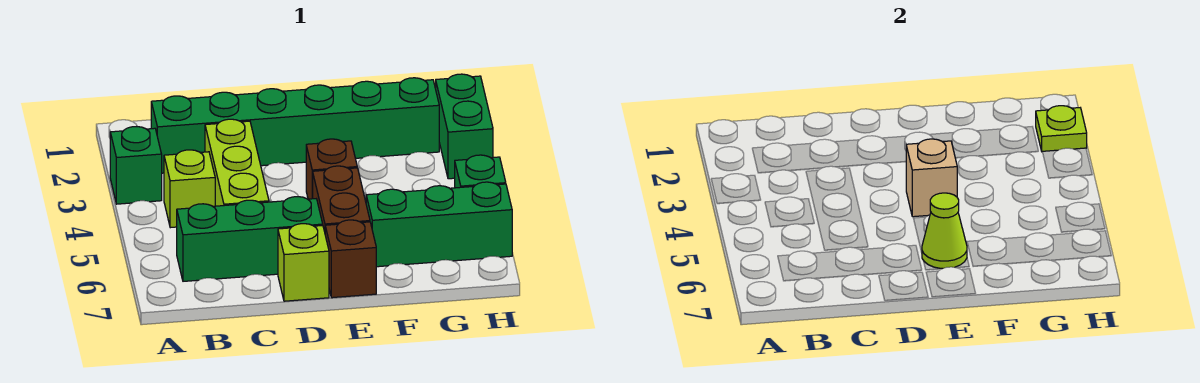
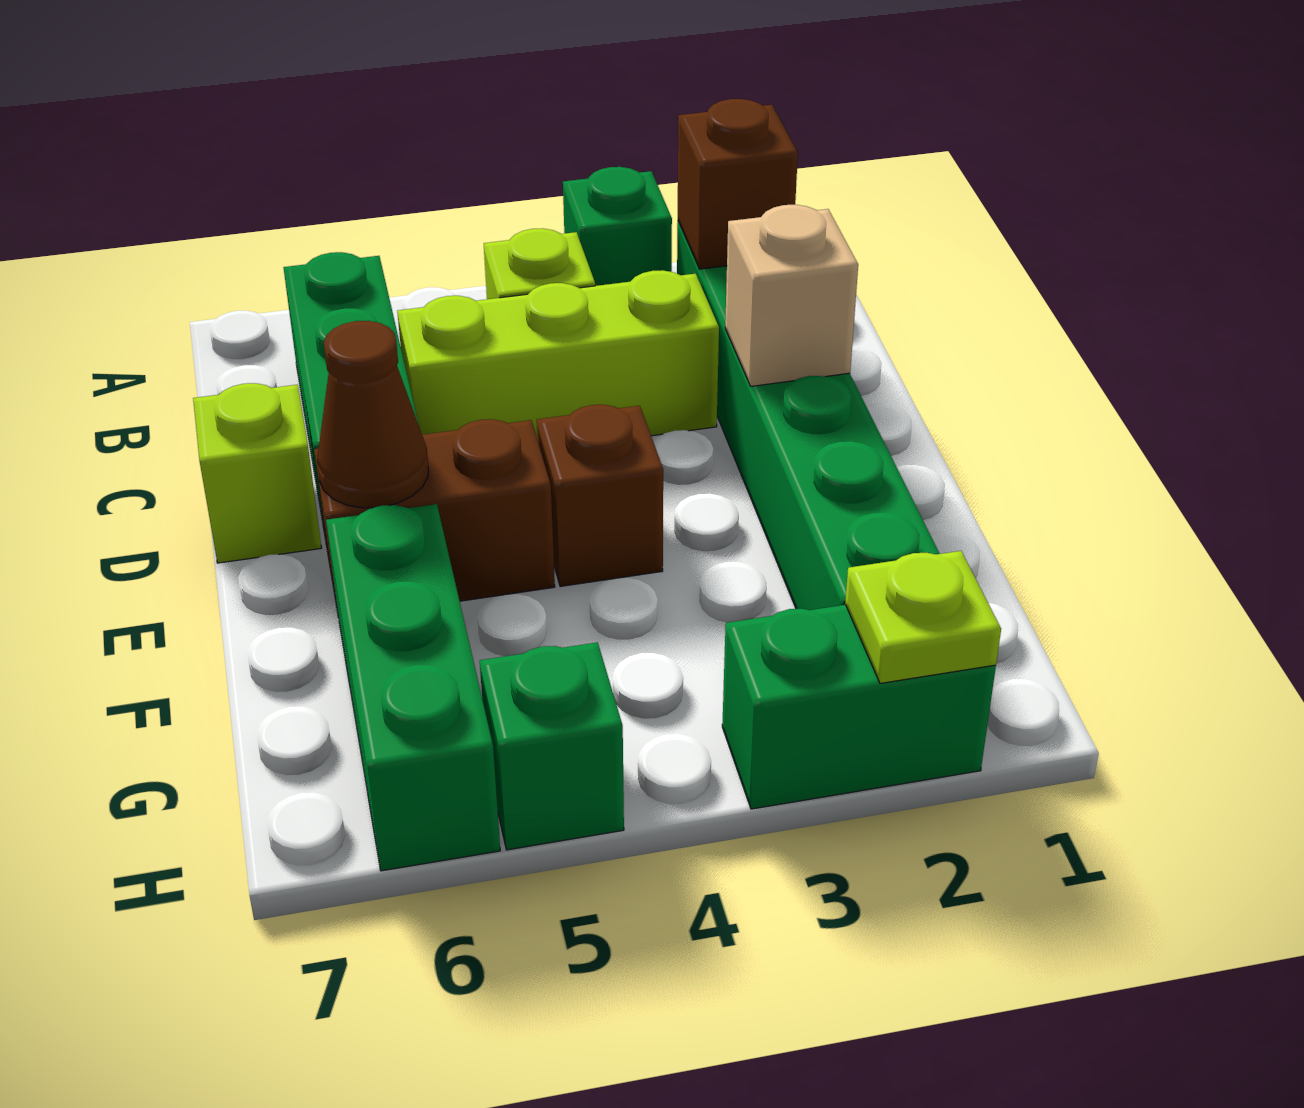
tan 1x1 brick [906,139,957,217] -> tan 1x1 brick moved to [725,205,858,386]
lime 1x1 cone [922,193,967,269] -> brown 1x1 cone [317,321,428,508]
brown 1x1 brick [325,220,376,298] -> brown 1x1 brick moved to [678,99,798,269]

